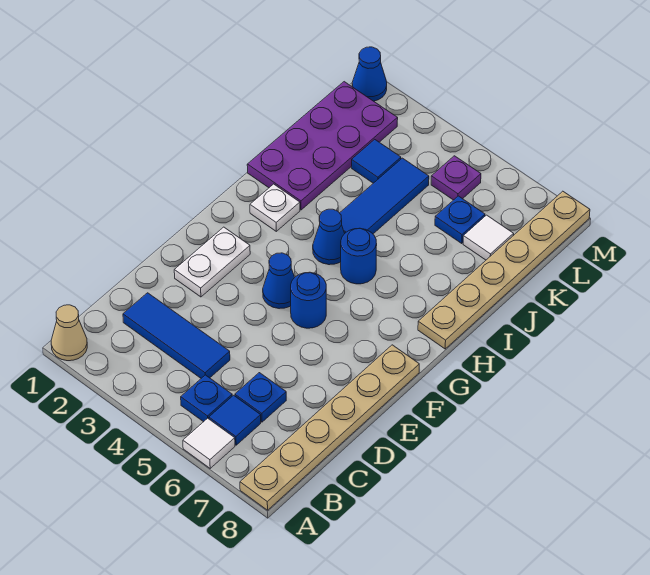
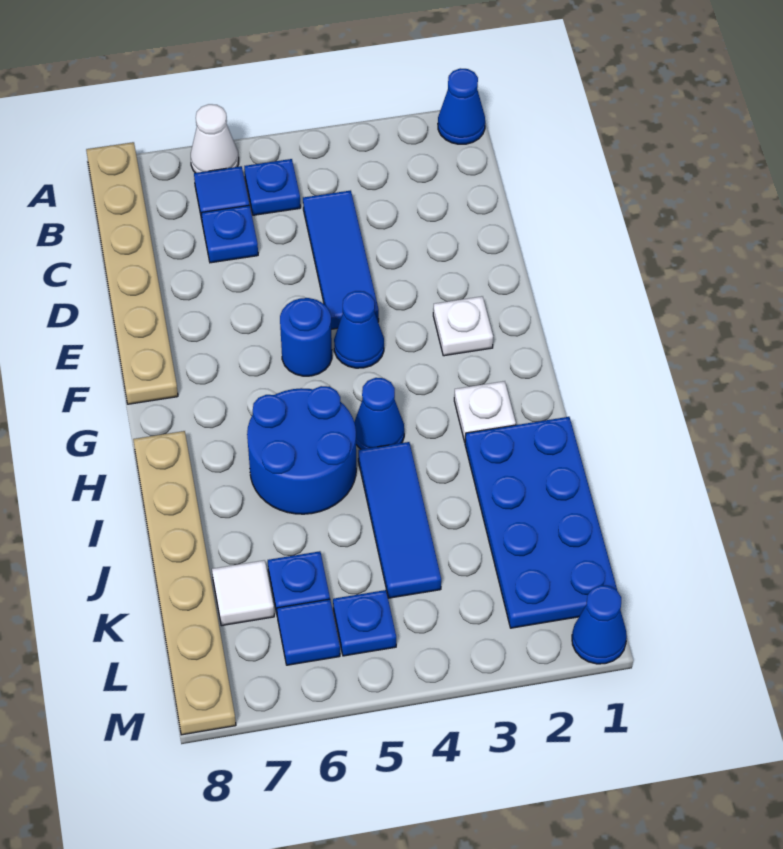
tan 1x1 cone [51,305,87,361] -> blue 1x1 cone [438,68,485,144]
white 1x1 tile [183,418,235,468] -> white 1x1 cone [191,104,239,173]
blue 1x3 tile [123,293,230,378] -> blue 1x3 tile turned to [303,190,379,329]
white 1x2 plate [174,227,250,297] -> white 1x1 plate [433,296,493,356]
blue 1x1 round brick [341,228,377,284] -> blue 2x2 round brick [247,386,356,514]
purple 2x4 plate [247,82,398,210] -> blue 2x4 plate [465,417,617,628]
blue 1x1 tile [352,139,401,183] -> blue 1x1 tile moved to [277,599,340,665]
purple 1x1 plate [431,156,481,200] -> blue 1x1 plate [333,590,396,656]

